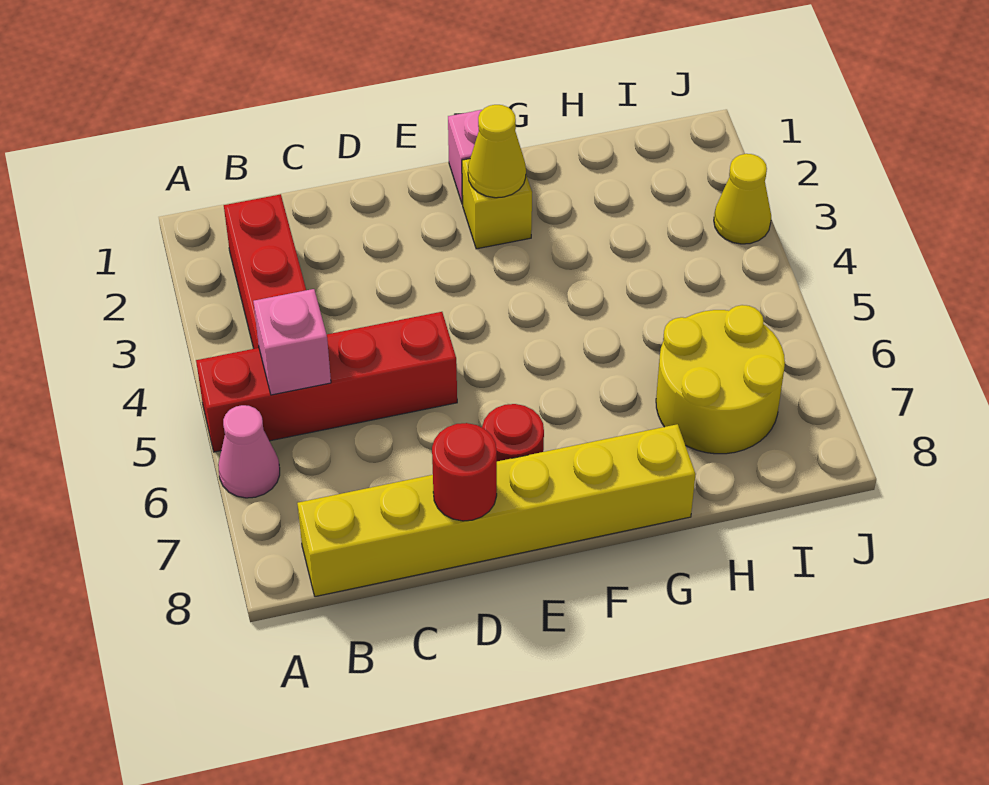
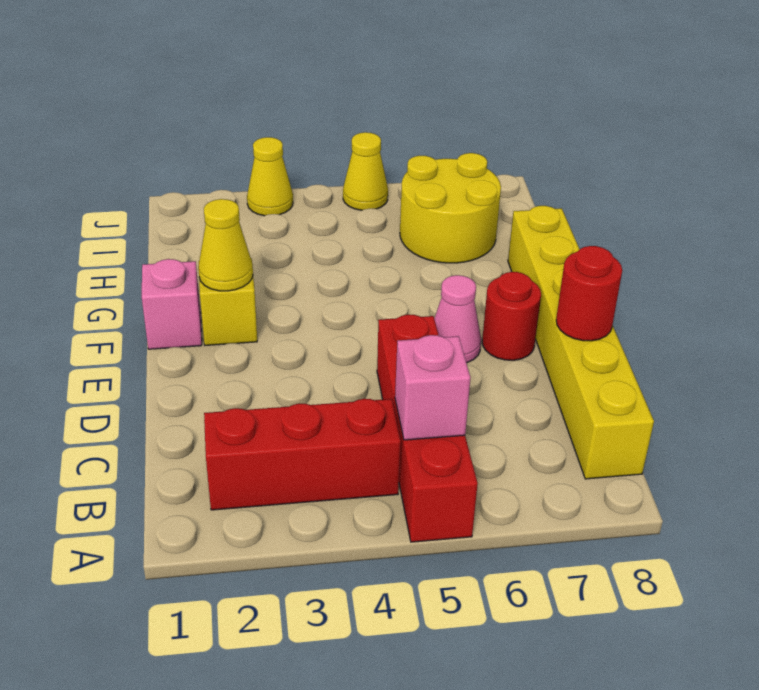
pink 1x1 cone [218,405,280,498] -> pink 1x1 cone moved to [434,275,481,363]
none -> yellow 1x1 cone [343,132,388,210]

